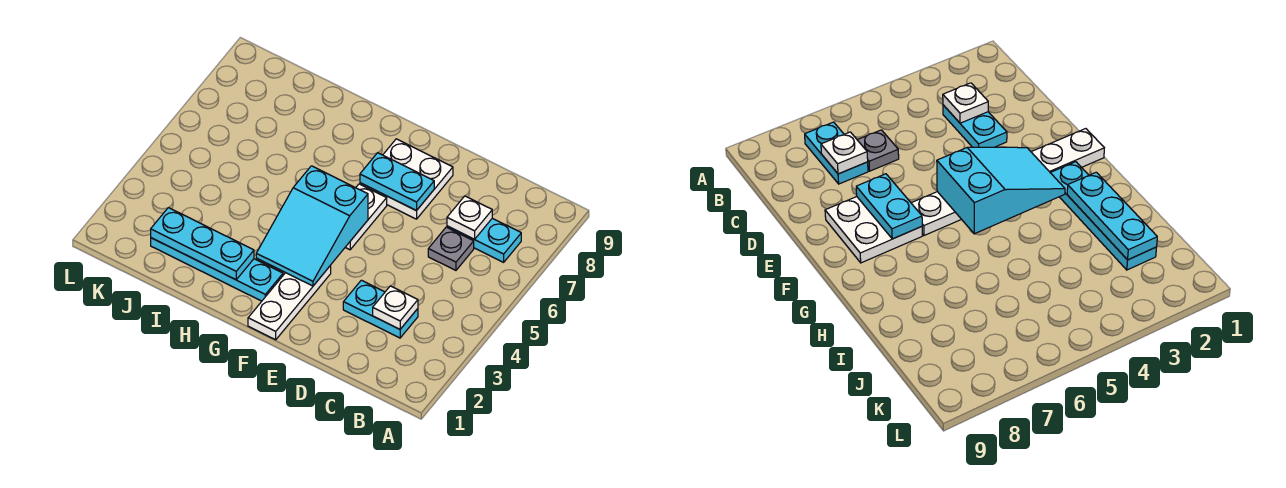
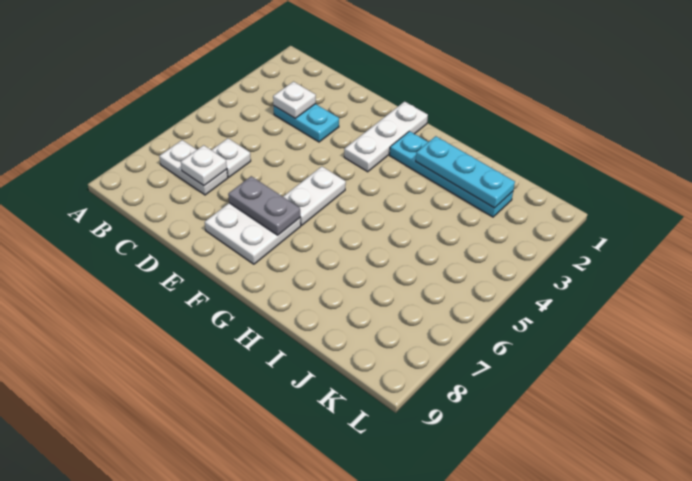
cyan 1x2 plate [447,218,521,262] -> white 1x2 plate [159,140,228,195]
grey 1x1 plate [428,227,474,270] -> white 1x1 plate [212,138,251,177]
cyan 1x2 plate [360,153,434,211] -> grey 1x2 plate [228,176,300,235]
cyan 2x3 slope [256,166,368,286] -> none

